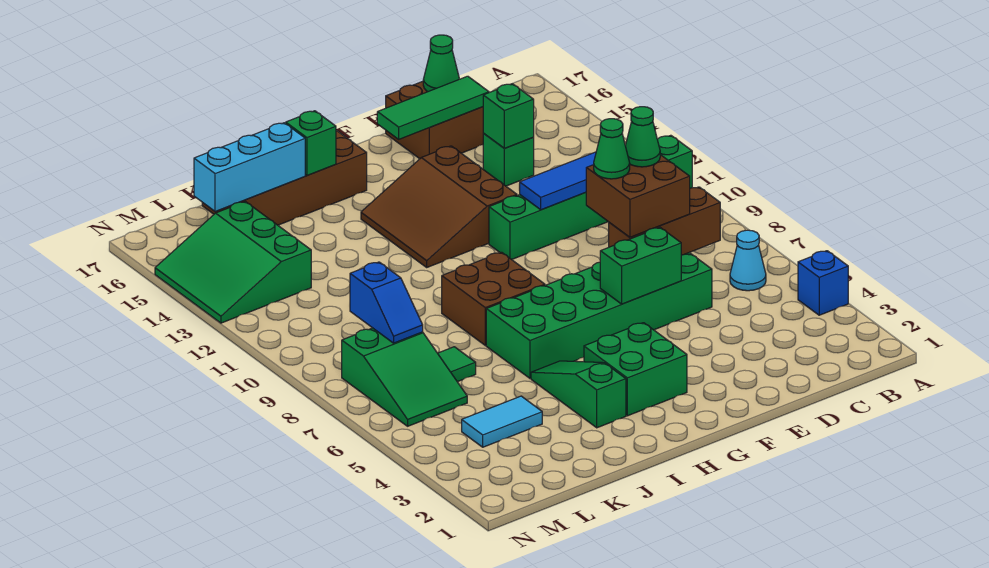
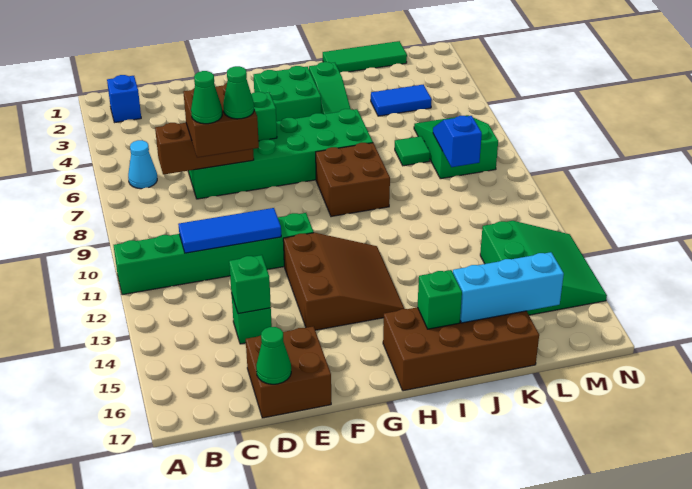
blue 1x1 brick [798,251,848,315] -> blue 1x1 brick moved to [107,75,141,123]
green 1x3 tile [377,76,489,139] -> green 1x3 tile moved to [323,41,407,72]
cyan 1x2 tile [462,396,542,447] -> blue 1x2 tile [371,85,432,116]

